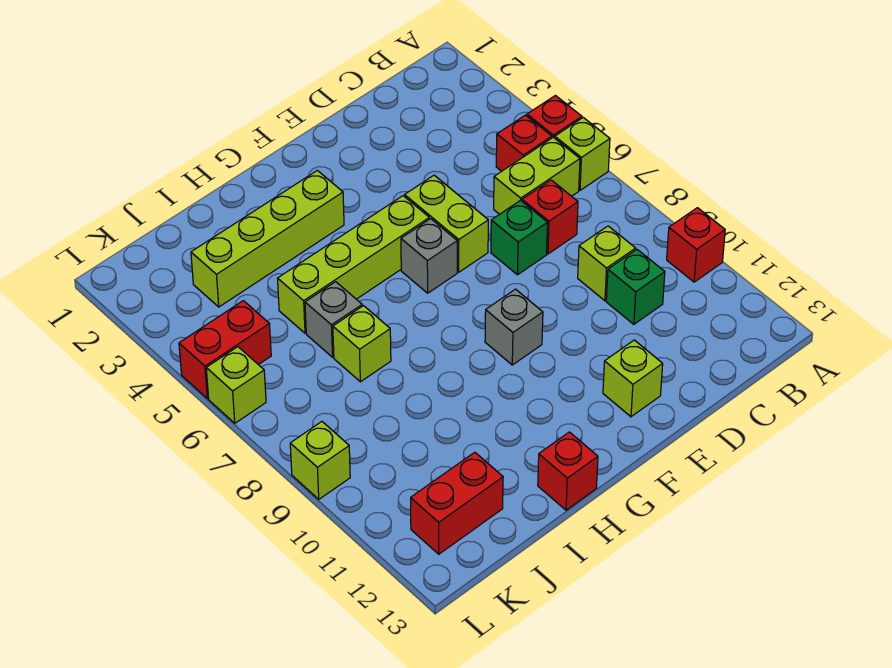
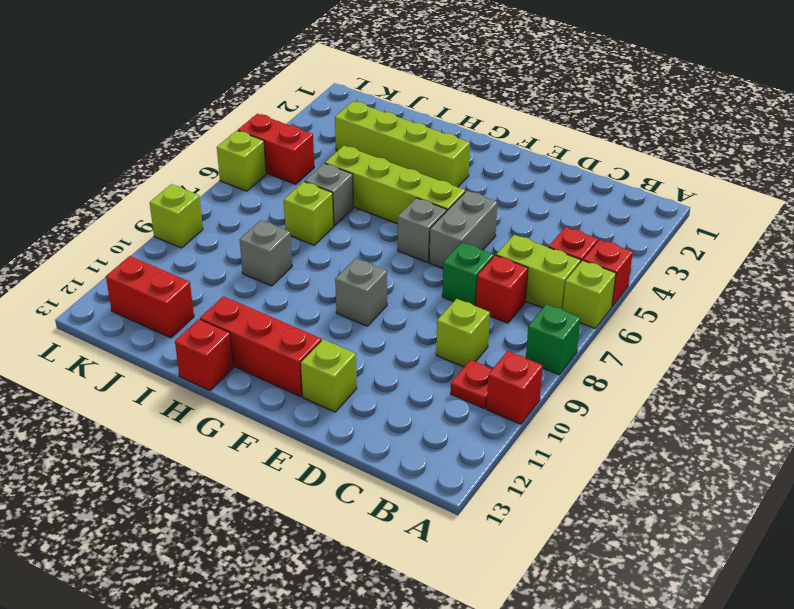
none -> red 1x1 plate [451,360,492,409]
green 1x1 brick [606,250,665,324] -> green 1x1 brick moved to [526,304,581,375]
lime 1x2 brick [405,175,488,272] -> grey 1x2 brick [429,191,497,269]
none -> red 1x3 brick [200,296,321,397]
none -> grey 1x1 brick [240,220,292,286]

